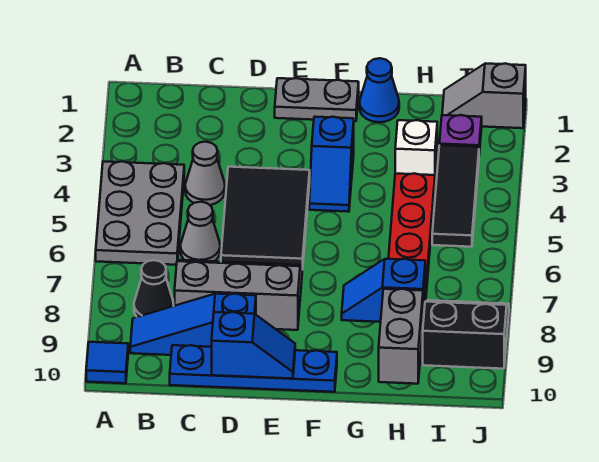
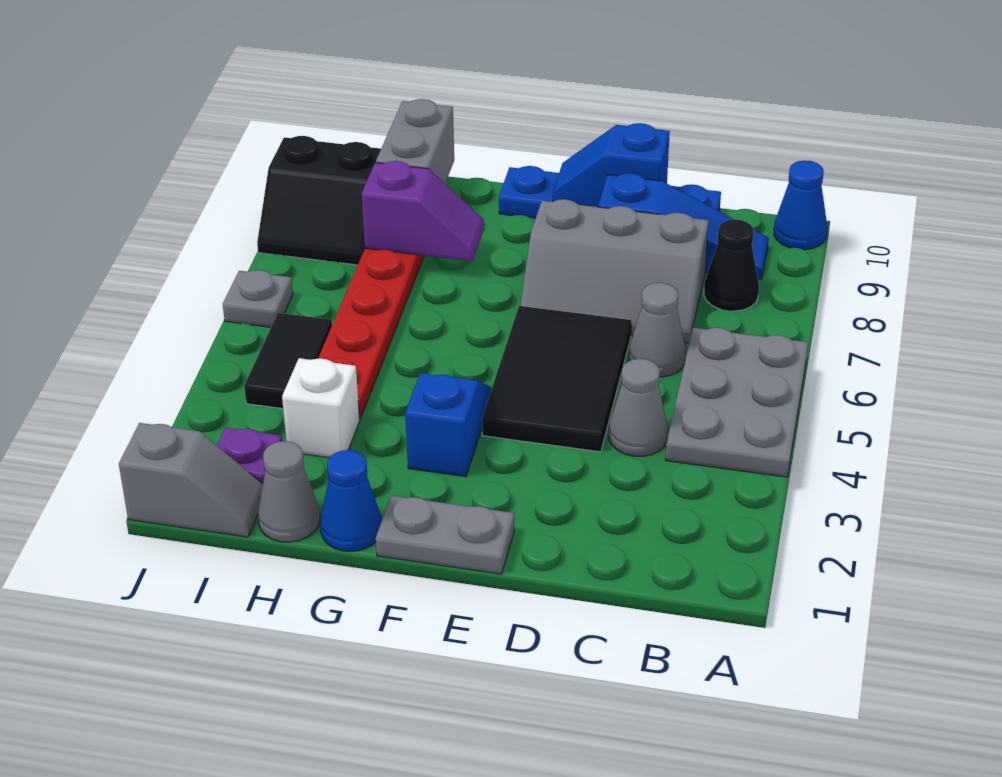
blue 1x1 tile [86,342,128,383] -> blue 1x1 cone [774,161,827,250]
blue 1x2 slope [342,259,425,322] -> purple 1x2 slope [361,161,484,261]
none -> grey 1x1 cone [258,441,320,542]
black 1x3 tile [432,145,479,247] -> black 1x2 tile [244,313,332,409]
none -> grey 1x1 plate [223,270,293,327]

